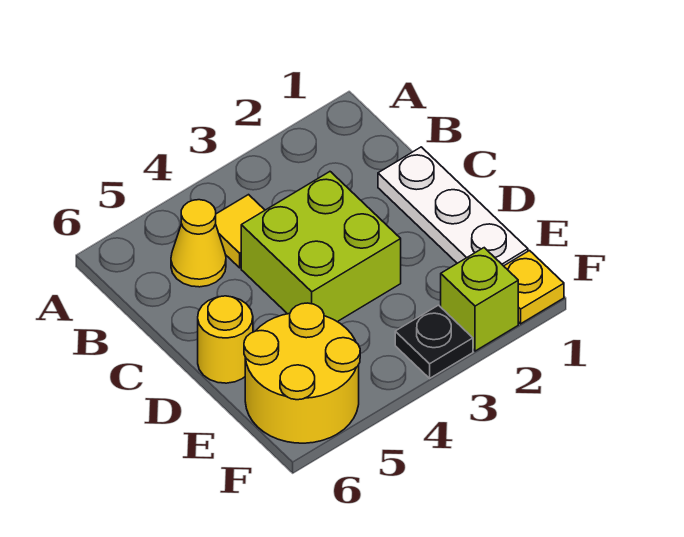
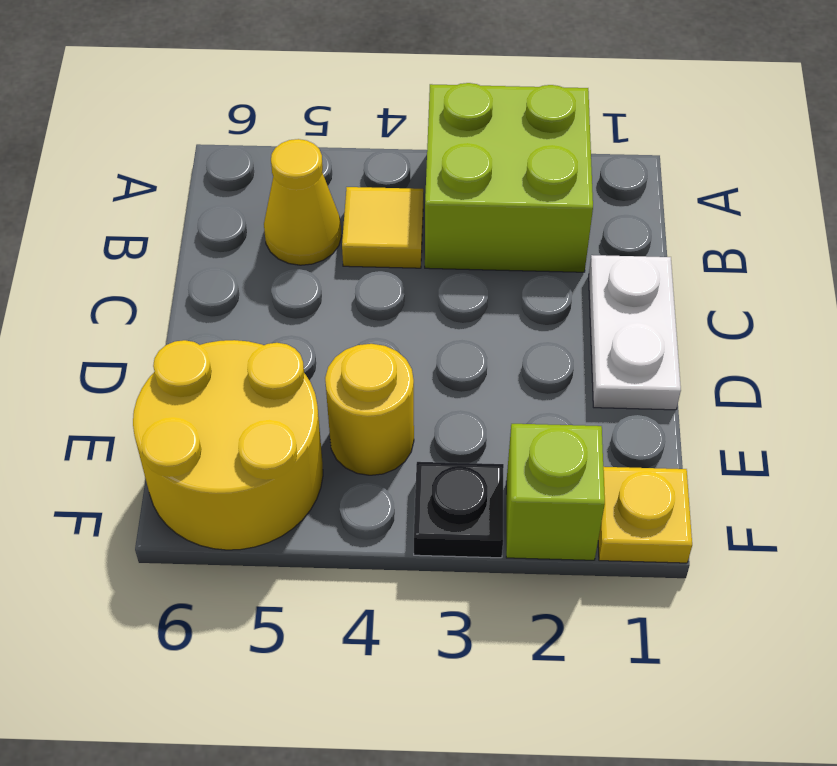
white 1x3 plate [378,147,528,266] -> white 1x2 plate [589,255,681,410]
lime 2x2 brick [241,172,401,322] -> lime 2x2 brick moved to [425,83,593,272]
yellow 1x1 round brick [198,296,253,383] -> yellow 1x1 round brick moved to [325,344,414,475]

